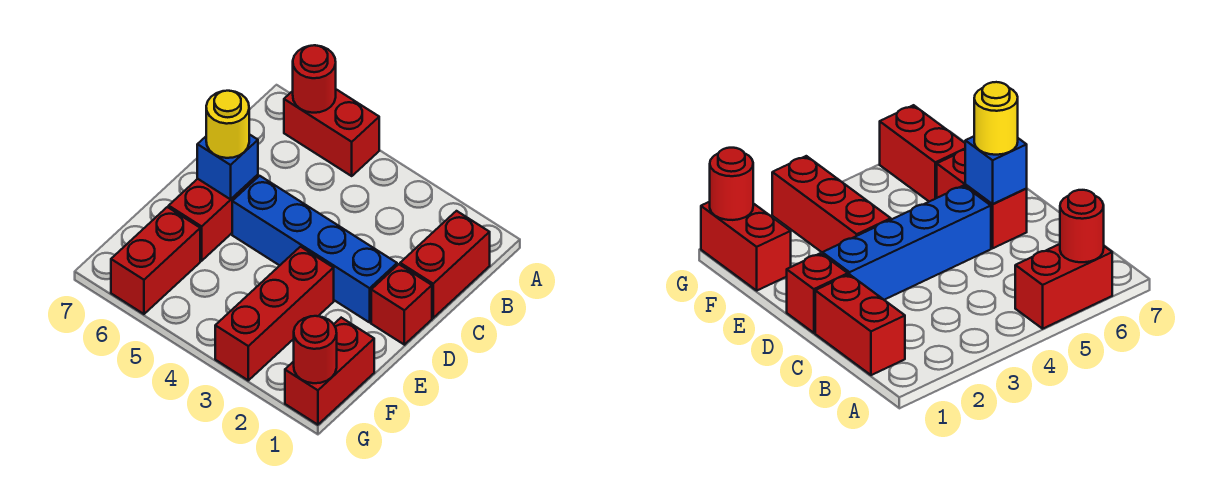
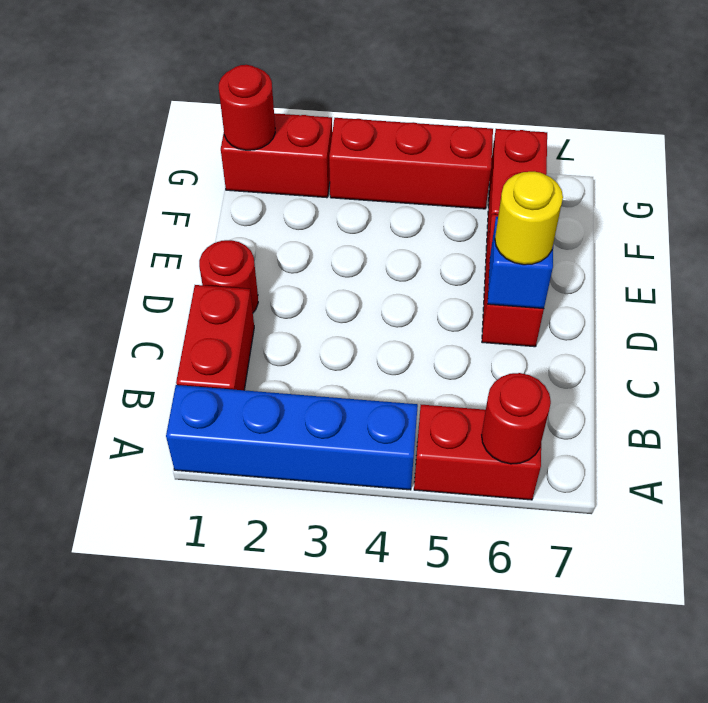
red 1x1 brick [371,264,432,345] -> red 1x1 round brick [199,240,258,313]
blue 1x4 brick [232,176,397,322] -> blue 1x4 brick moved to [166,385,418,490]
red 1x3 brick [215,247,334,380] -> red 1x3 brick turned to [329,118,493,209]
red 1x2 brick [285,318,374,425] -> red 1x2 brick turned to [221,113,332,198]

